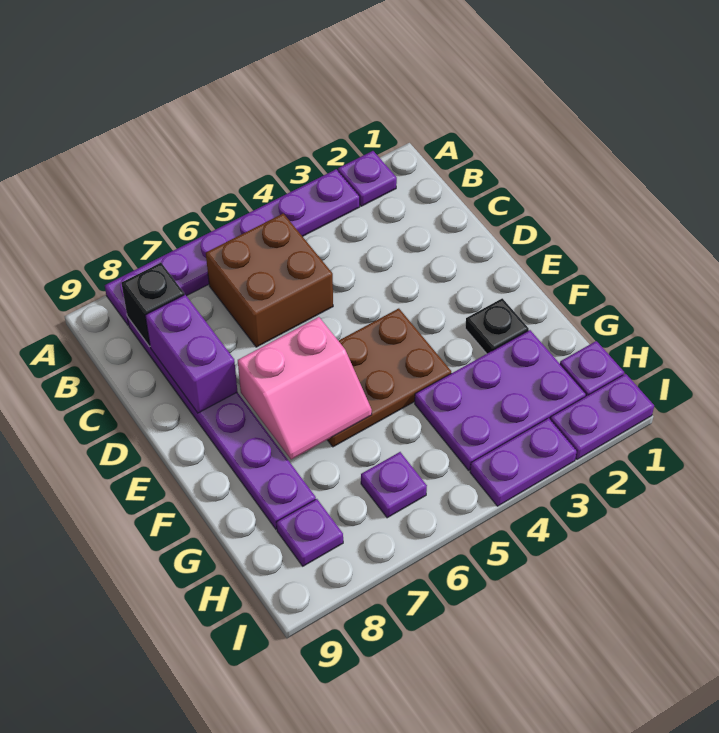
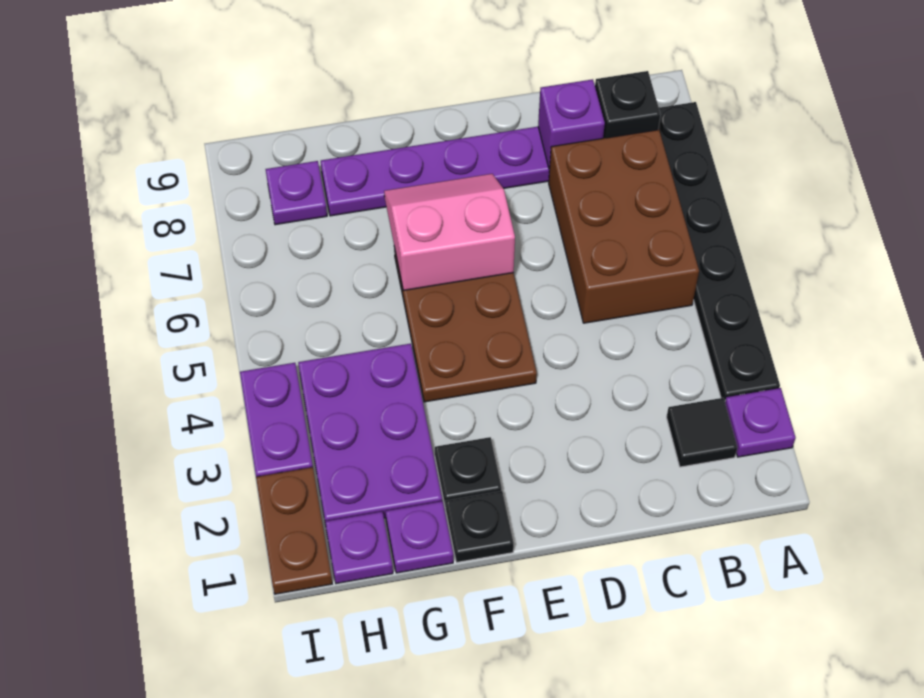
purple 1x6 plate [105,169,360,325] -> black 1x6 plate [658,102,780,401]
none -> black 1x1 tile [667,398,737,467]
brown 2x2 brick [206,213,333,347] -> brown 2x3 brick [549,130,699,323]
purple 1x2 brick [145,295,237,413] -> purple 1x1 brick [538,79,605,169]
pink 2x2 slope [238,317,372,460] -> pink 2x2 slope turned to [384,174,515,291]
none -> black 1x1 plate [445,491,514,562]
purple 1x1 plate [361,452,427,518] -> purple 1x1 plate moved to [386,501,453,573]
purple 1x2 plate [550,374,654,459] -> brown 1x2 plate [256,467,332,594]

